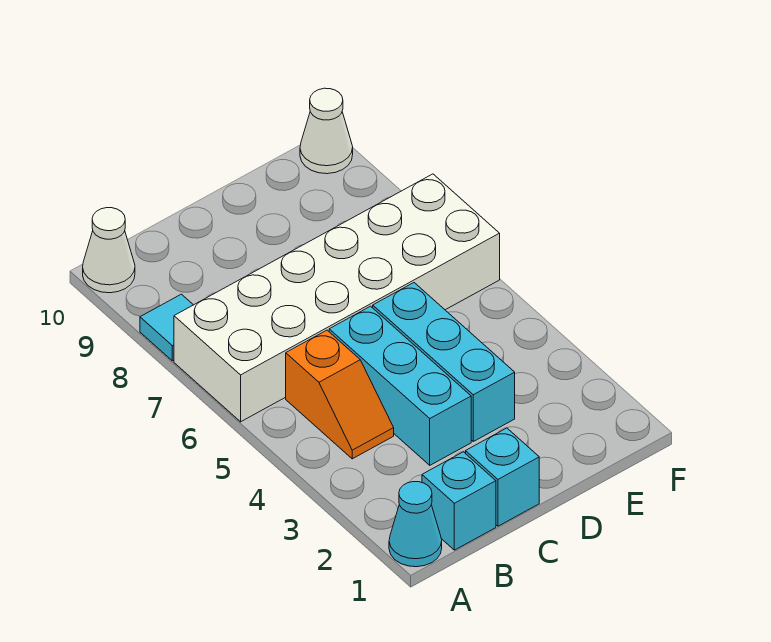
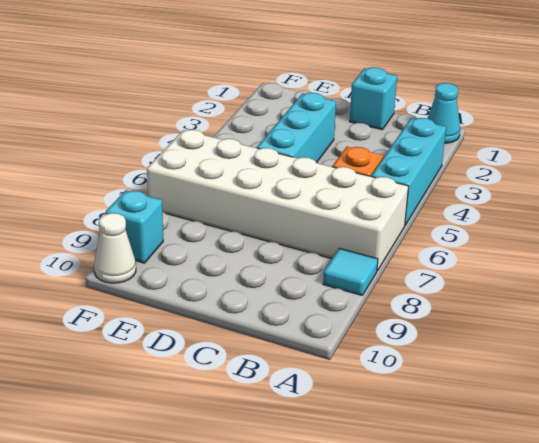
white 1x1 cone [83,208,135,293] -> none
cyan 1x1 brick [422,452,496,550] -> cyan 1x1 brick moved to [106,190,163,263]
cyan 1x3 brick [329,306,471,465] -> cyan 1x3 brick moved to [371,118,446,225]

